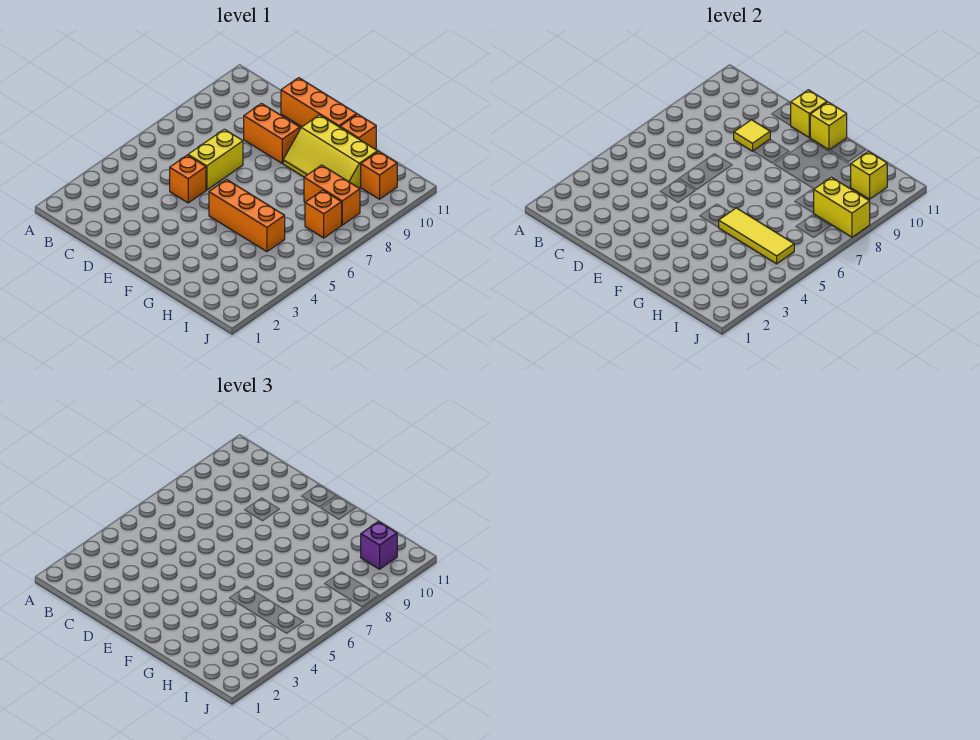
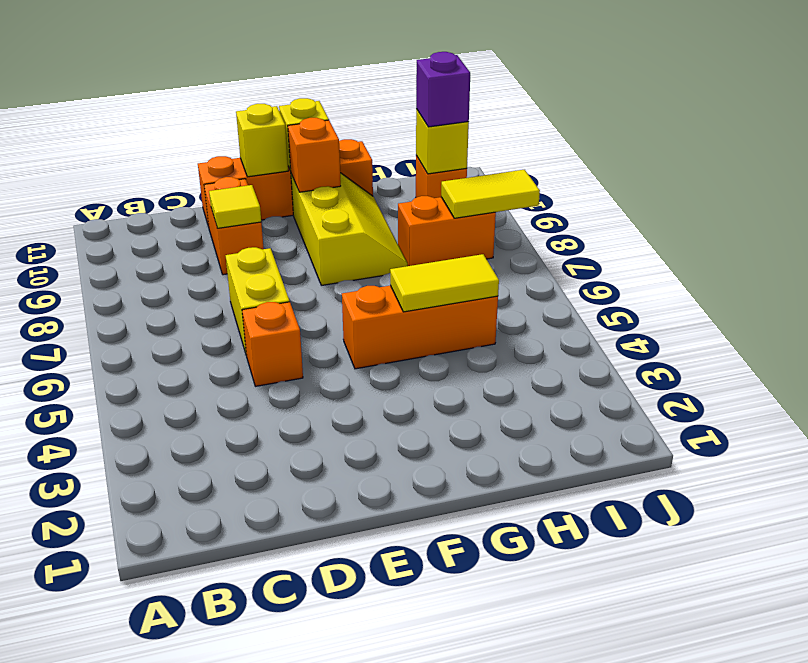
orange 1x2 brick [244,104,300,163] -> orange 1x2 brick turned to [204,177,264,275]
yellow 2x3 slope [283,115,378,188] -> yellow 2x3 slope turned to [291,173,408,285]
yellow 1x3 tile [718,208,794,264] -> yellow 1x2 tile [390,254,499,312]
orange 1x1 brick [305,190,342,238] -> orange 1x1 brick moved to [288,118,341,192]
yellow 1x2 brick [814,177,870,237] -> yellow 1x2 tile [441,170,540,218]

